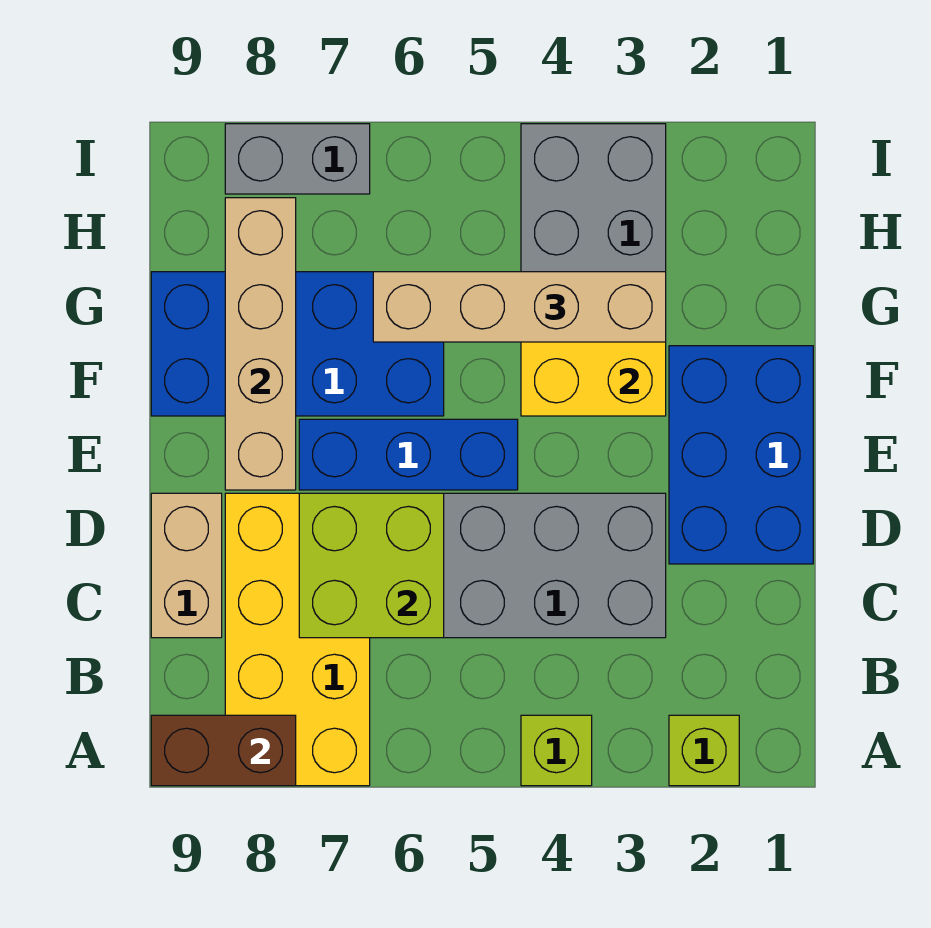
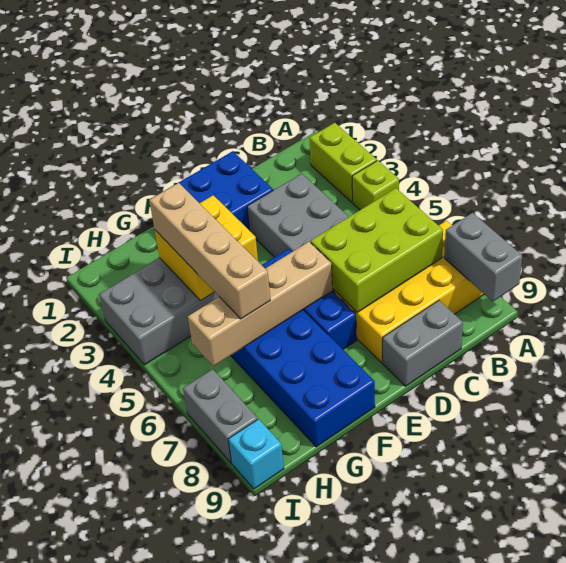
lime 1x1 brick [669,715,739,786] -> lime 1x2 brick [309,123,377,202]
brown 1x2 brick [151,715,296,786] -> grey 1x2 brick [444,213,522,302]
lime 2x2 brick [299,493,444,638] -> lime 2x3 brick [311,188,443,312]
tan 1x2 brick [151,493,222,638] -> grey 1x2 brick [383,300,463,386]
tan 1x4 brick [225,198,296,490] -> tan 1x4 brick moved to [188,242,333,366]
none -> cyan 1x1 brick [228,419,284,489]

